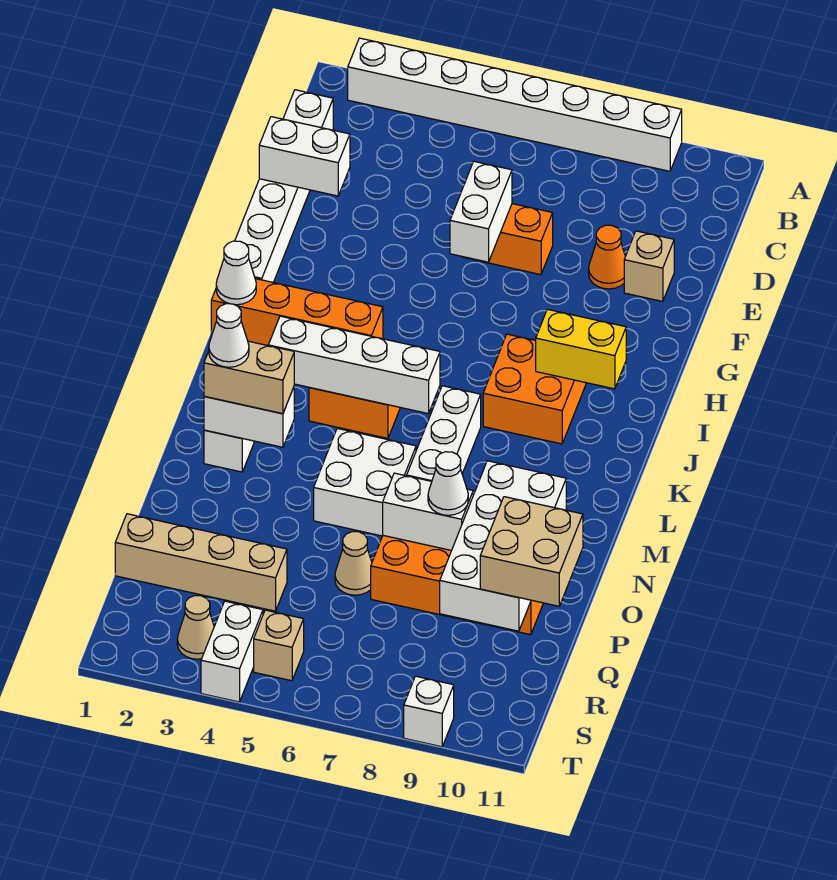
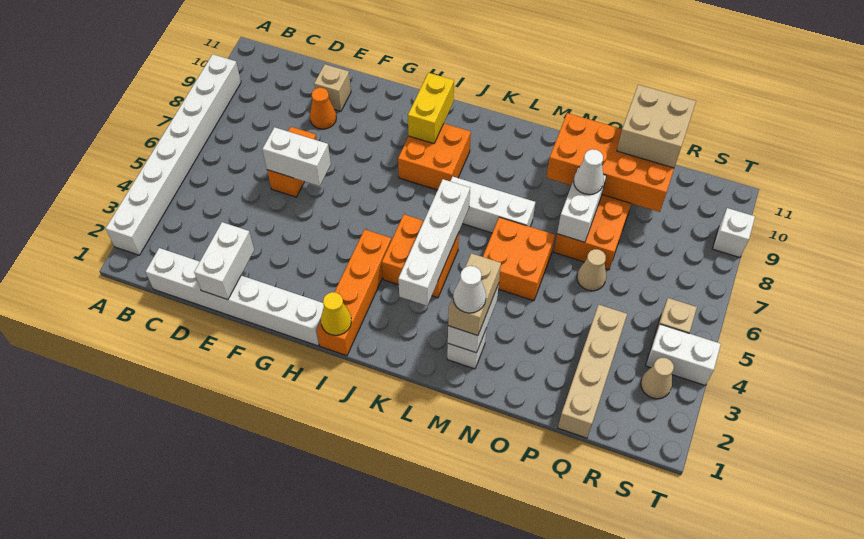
white 1x1 cone [216,241,256,305] -> yellow 1x1 cone [321,292,352,335]
white 2x2 brick [314,428,416,536] -> orange 2x2 brick [483,217,555,301]
white 2x4 brick [440,461,566,631] -> orange 2x4 brick [546,113,674,212]

